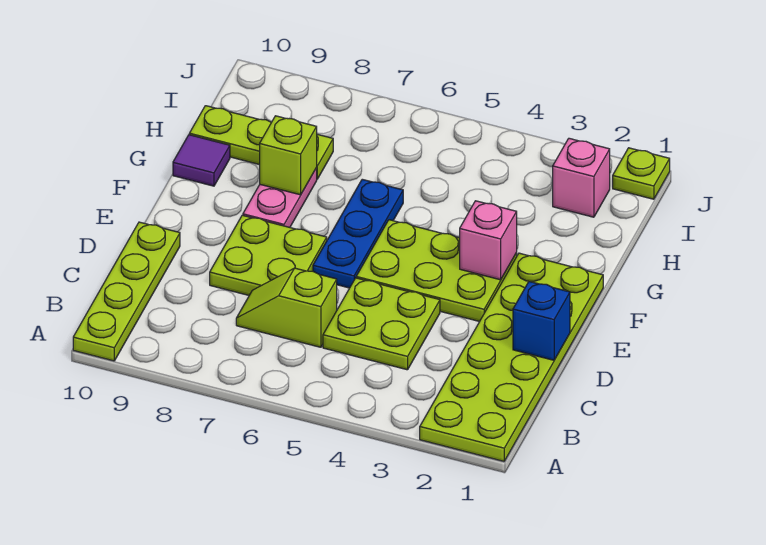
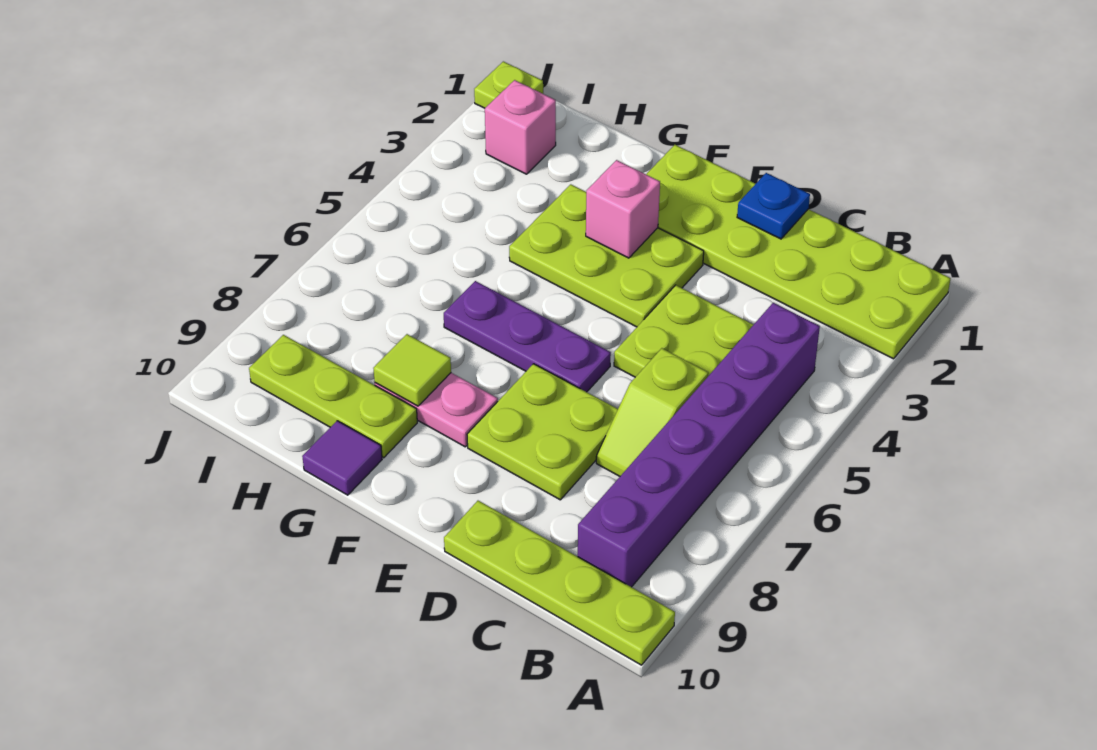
none -> purple 1x6 brick [578,303,820,587]
blue 1x1 brick [513,281,570,360] -> blue 1x1 plate [737,173,810,239]
lime 2x3 plate [356,220,517,322] -> lime 2x3 plate turned to [509,184,704,327]
blue 1x3 plate [313,179,403,288] -> purple 1x3 plate [444,281,611,392]
lime 1x1 brick [260,116,317,195] -> lime 1x1 tile [373,334,451,406]
lime 1x3 plate [189,106,333,179] -> lime 1x3 plate turned to [249,335,417,458]

